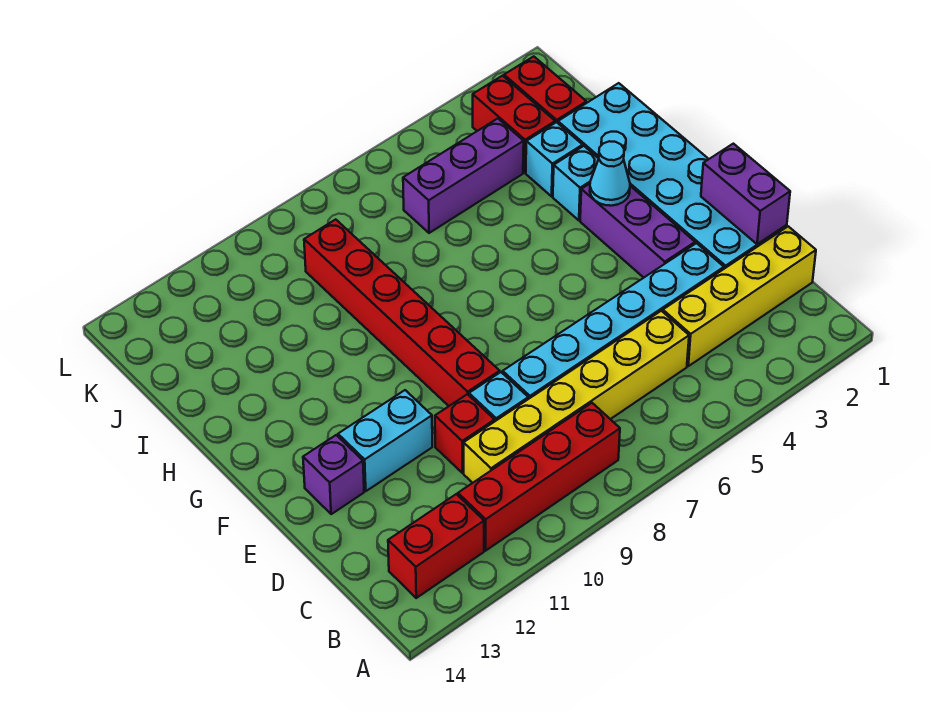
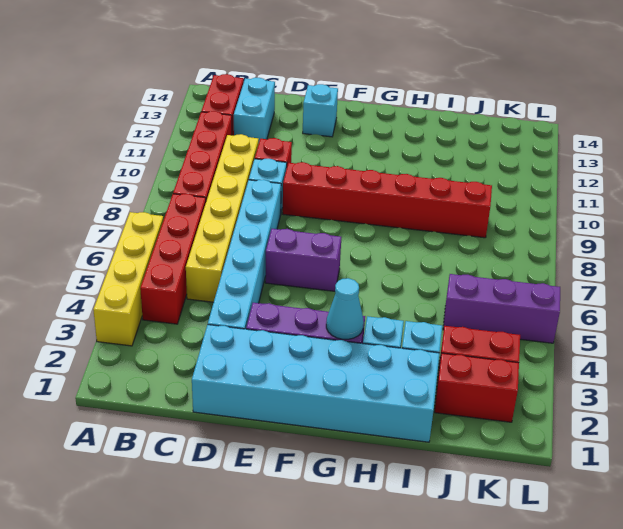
none -> red 1x4 brick [140,194,206,324]
yellow 1x4 brick [663,226,816,366] -> yellow 1x4 brick moved to [93,212,164,346]
purple 1x2 brick [701,144,790,244] -> purple 1x2 brick moved to [265,229,341,291]
cyan 1x2 brick [338,390,432,491] -> cyan 1x2 brick moved to [234,78,275,141]
purple 1x1 brick [303,435,364,514] -> cyan 1x1 brick [303,84,338,137]
purple 1x3 brick [403,119,524,233] -> purple 1x3 brick turned to [443,274,560,343]

